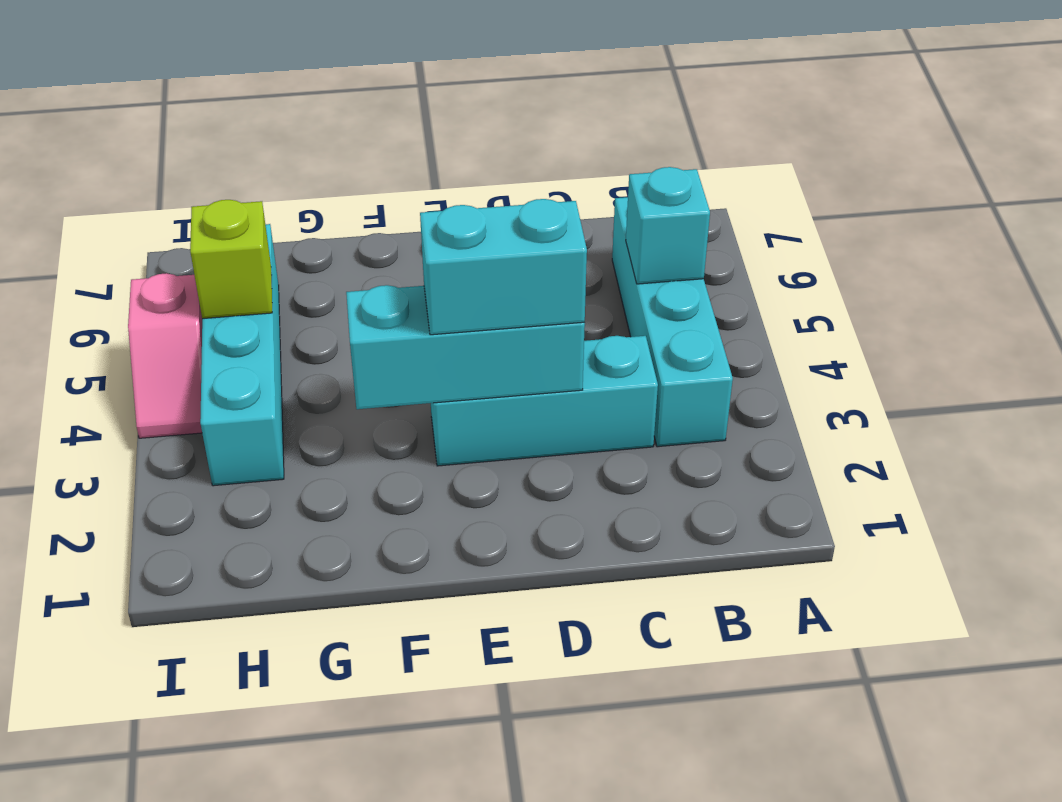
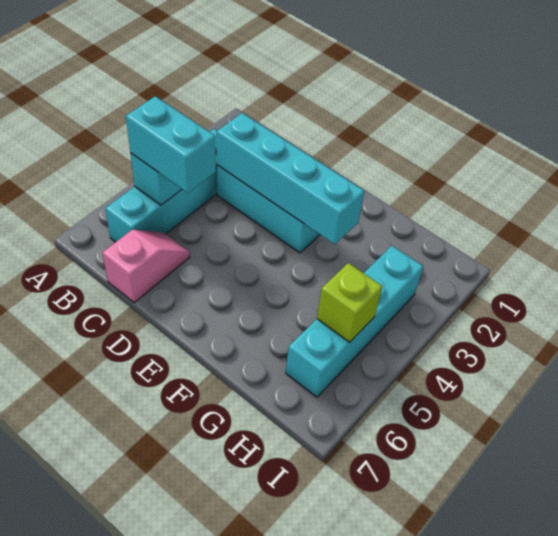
cyan 1x3 brick [346,285,585,409] -> cyan 1x4 brick [217,113,364,244]
cyan 1x2 brick [420,199,587,335] -> cyan 1x2 brick moved to [126,96,216,193]
pink 1x2 slope [128,273,202,438] -> pink 1x2 slope moved to [102,230,190,303]

